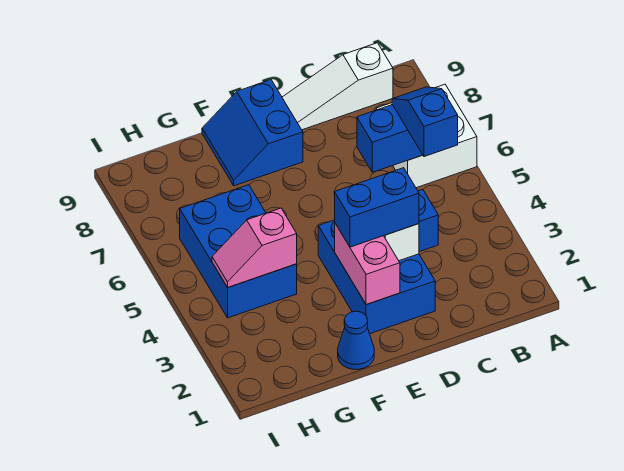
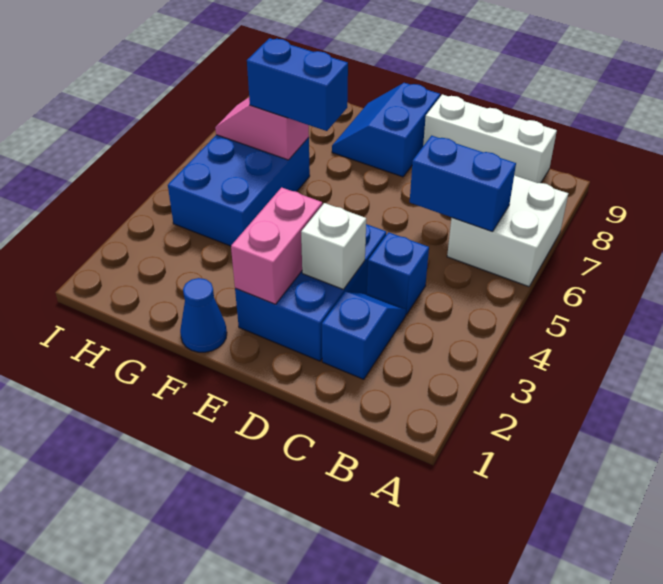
blue 1x2 slope [392,87,458,157] -> blue 1x2 slope moved to [322,292,406,379]
white 1x3 slope [282,43,393,130] -> white 1x3 brick [423,94,557,183]
blue 1x2 brick [335,168,419,247] -> blue 1x2 brick moved to [247,38,348,131]
pink 1x2 slope [212,208,297,287] -> pink 1x2 slope moved to [215,98,309,160]

